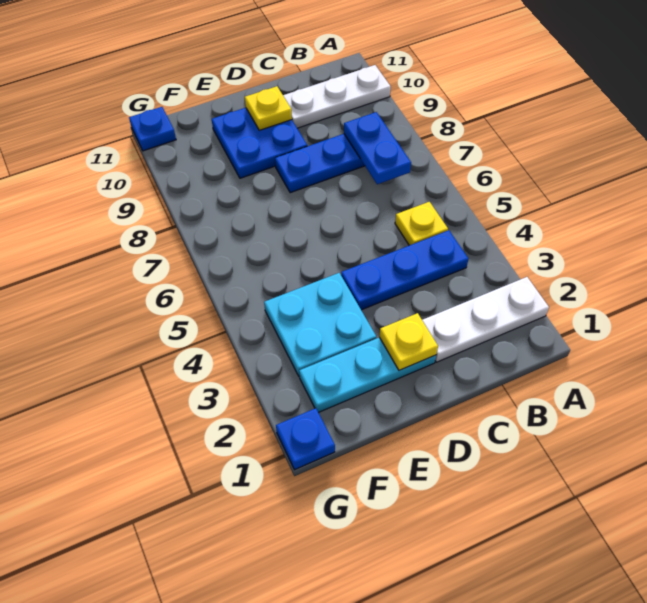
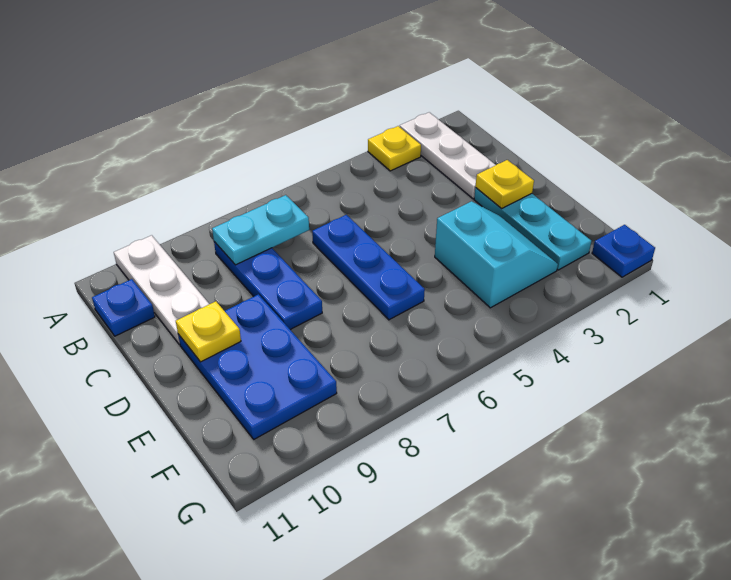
blue 1x3 plate [341,230,468,310] -> blue 1x3 plate moved to [312,215,425,320]
yellow 1x1 plate [395,202,448,245] -> yellow 1x1 plate moved to [368,126,421,171]
blue 1x2 plate [344,112,411,184] -> cyan 1x2 plate [212,195,309,265]
blue 2x2 plate [212,108,307,178] -> blue 2x3 plate [178,294,337,439]
cyan 2x2 plate [264,273,376,376] -> cyan 2x2 slope [435,201,558,308]
blue 1x1 plate [129,107,176,151] -> blue 1x1 plate moved to [92,279,155,336]

